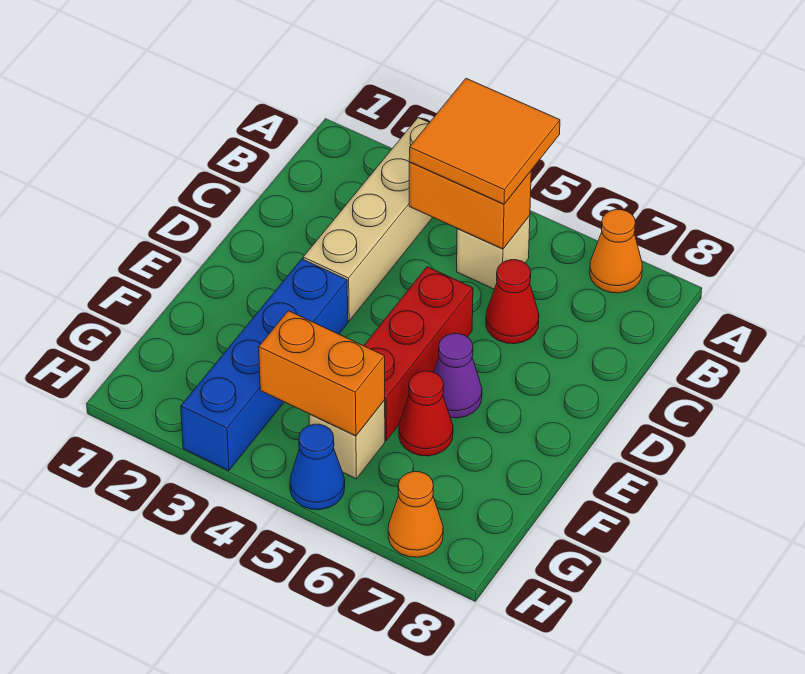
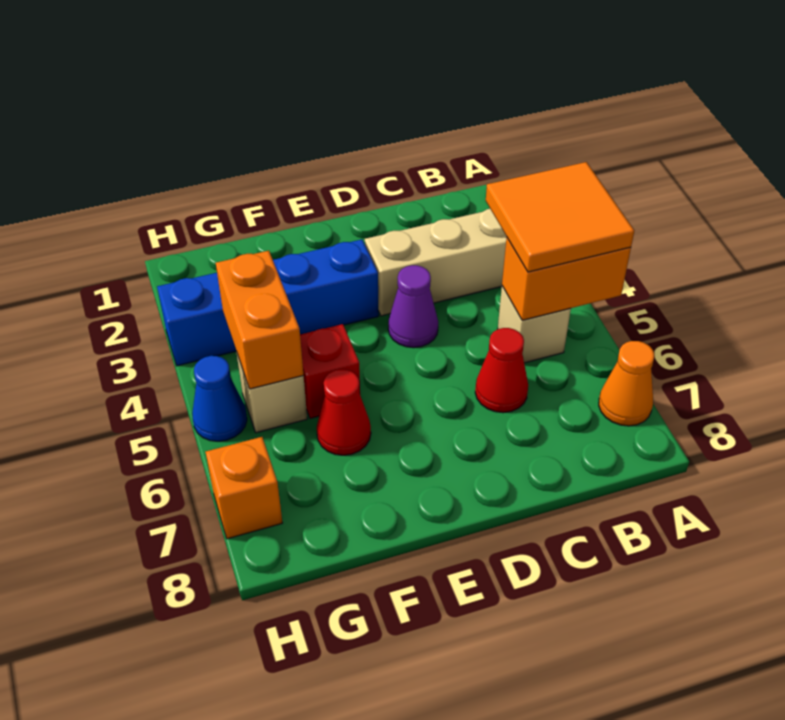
orange 1x2 brick [409,162,531,249] -> orange 1x2 brick turned to [502,237,631,320]
red 1x3 brick [364,267,473,440] -> red 1x1 brick [300,324,360,419]
purple 1x1 cone [434,333,482,418] -> purple 1x1 cone moved to [388,265,438,348]
orange 1x1 cone [388,472,443,557] -> orange 1x1 brick [206,437,282,539]

